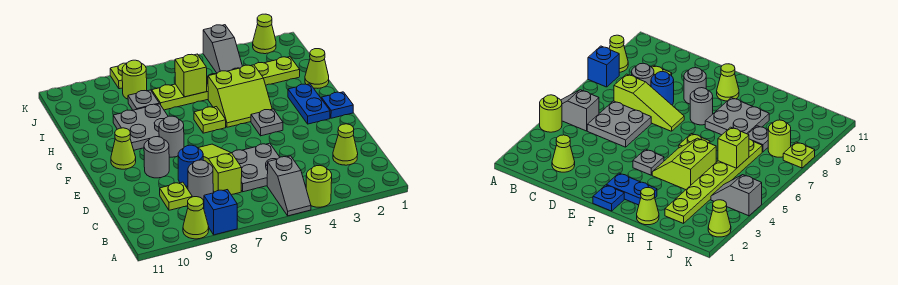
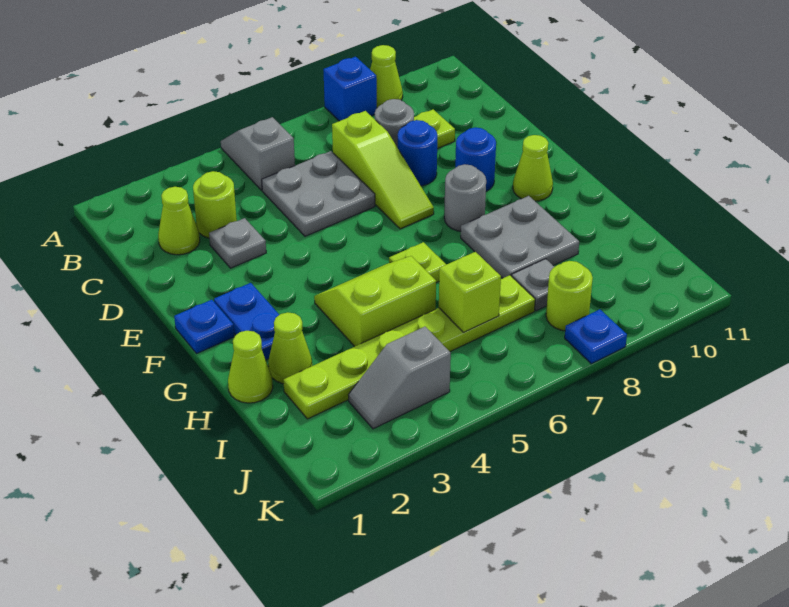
lime 1x1 round brick [306,166,332,207] -> lime 1x1 round brick moved to [193,171,237,238]
grey 1x1 round brick [144,137,169,178] -> blue 1x1 round brick [455,127,496,191]
grey 1x1 plate [251,109,283,136] -> grey 1x1 plate moved to [209,218,266,268]
grey 1x2 slope [203,25,242,73] -> grey 1x2 slope turned to [349,327,451,429]
lime 1x1 cone [253,14,276,54] -> lime 1x1 cone moved to [268,312,312,384]
lime 1x1 plate [110,63,127,89] -> blue 1x1 plate [565,309,627,364]

